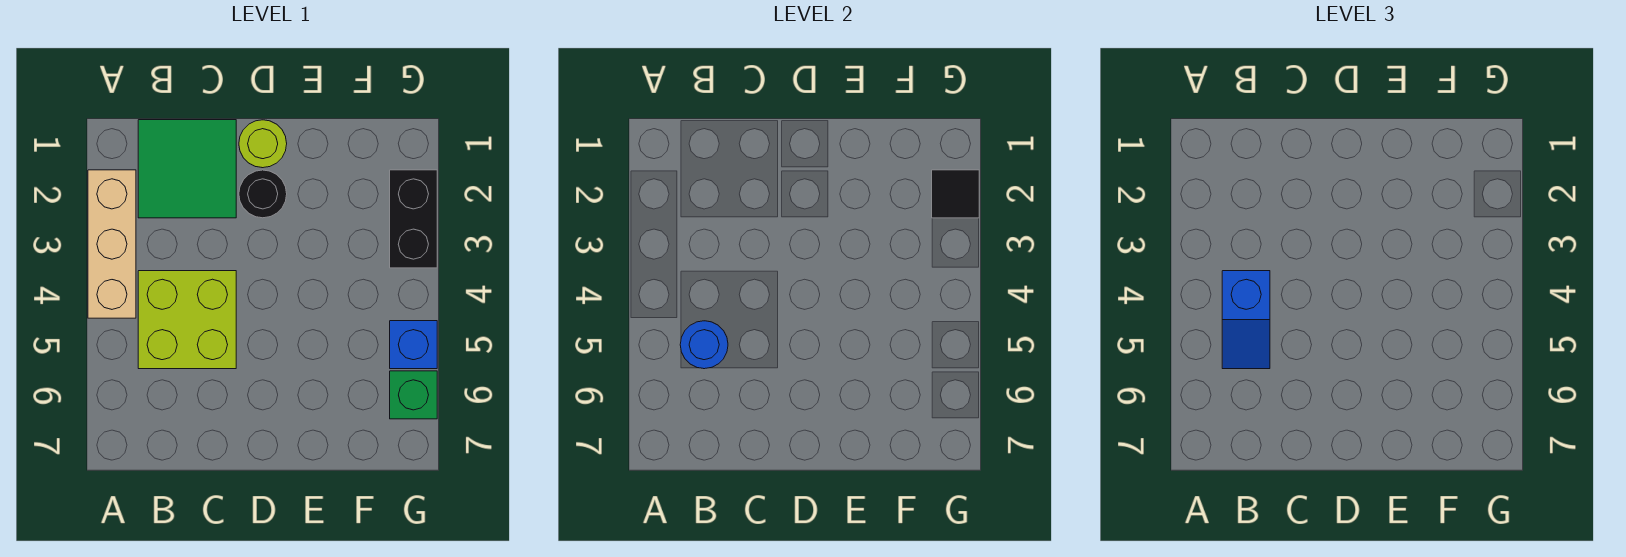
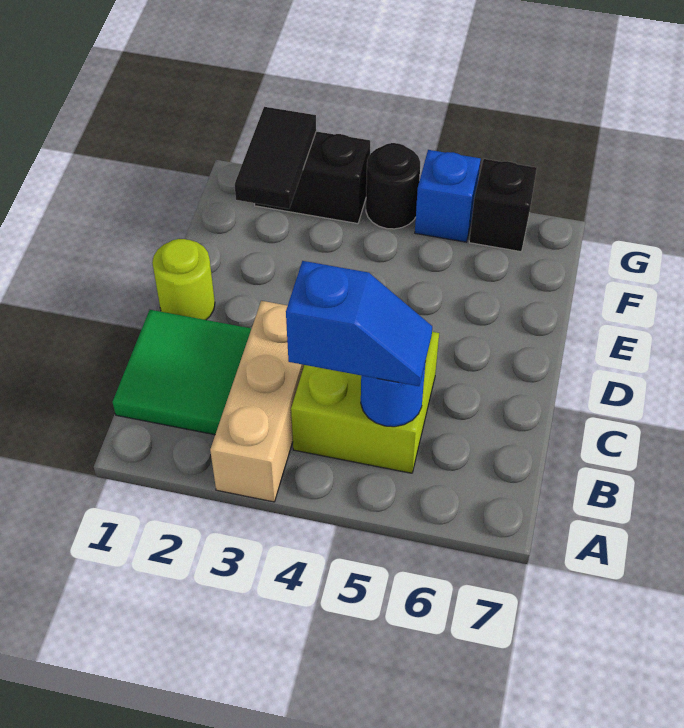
tan 1x3 brick [88,170,136,318] -> tan 1x3 brick turned to [210,301,304,502]
black 1x1 round brick [239,170,287,218] -> black 1x1 round brick moved to [366,143,420,229]
black 1x1 tile [932,170,979,218] -> black 1x2 tile [235,107,316,209]
green 1x1 brick [390,371,437,419] -> black 1x1 brick [469,159,537,252]

